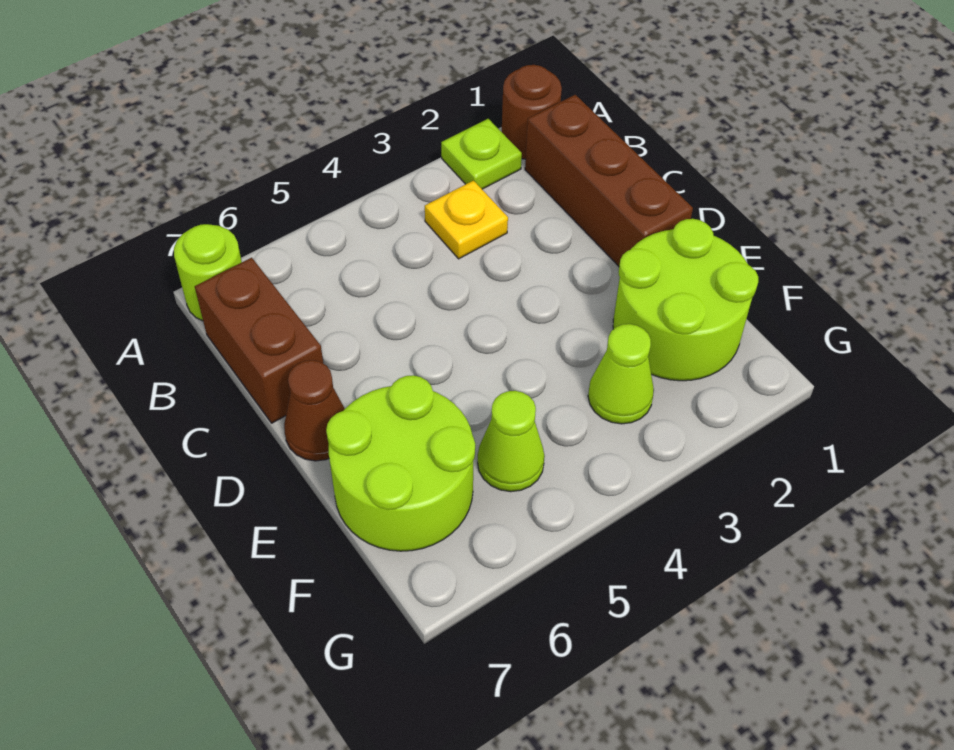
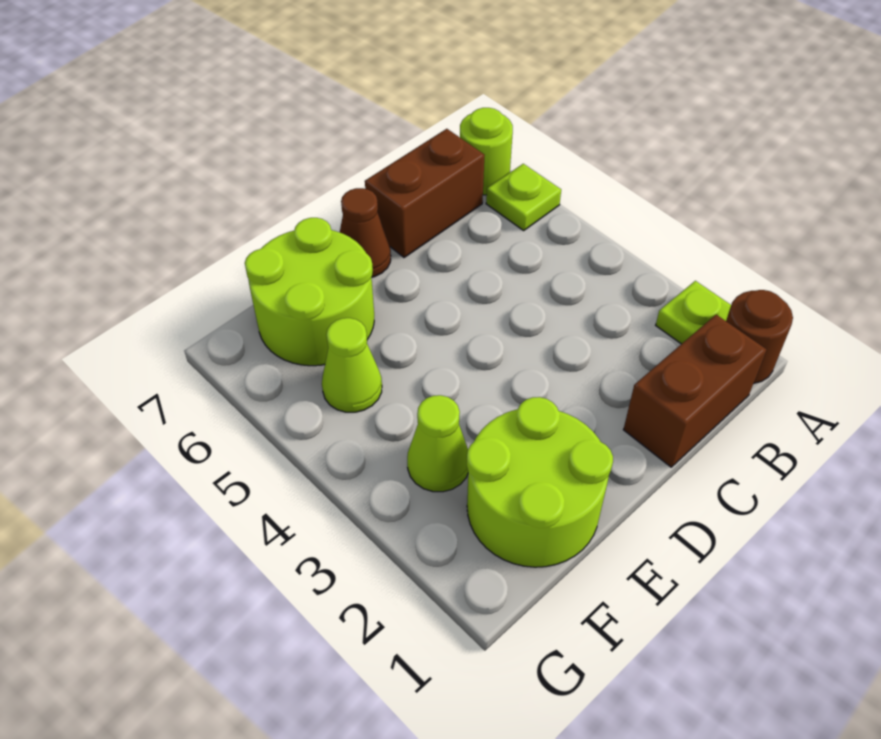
none -> lime 1x1 plate [486,164,561,231]
brown 1x3 brick [525,95,693,266] -> brown 1x2 brick [623,315,767,467]
yellow 1x1 plate [425,181,508,259] -> none

